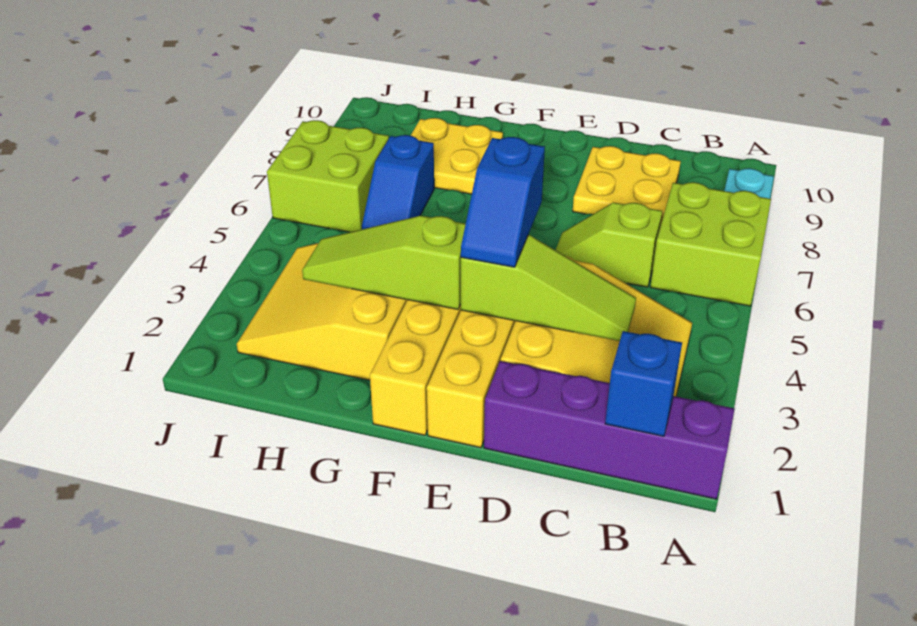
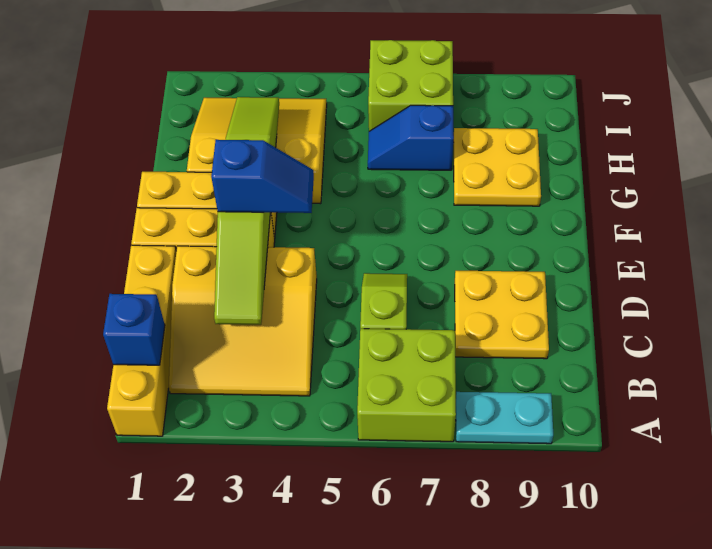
purple 1x4 brick [484,361,735,499] -> yellow 1x4 brick [107,245,176,436]
blue 1x2 slope [461,137,545,267] -> blue 1x2 slope turned to [211,140,314,213]

